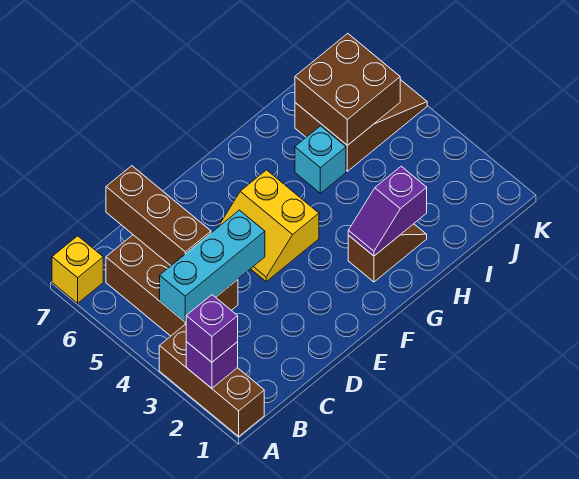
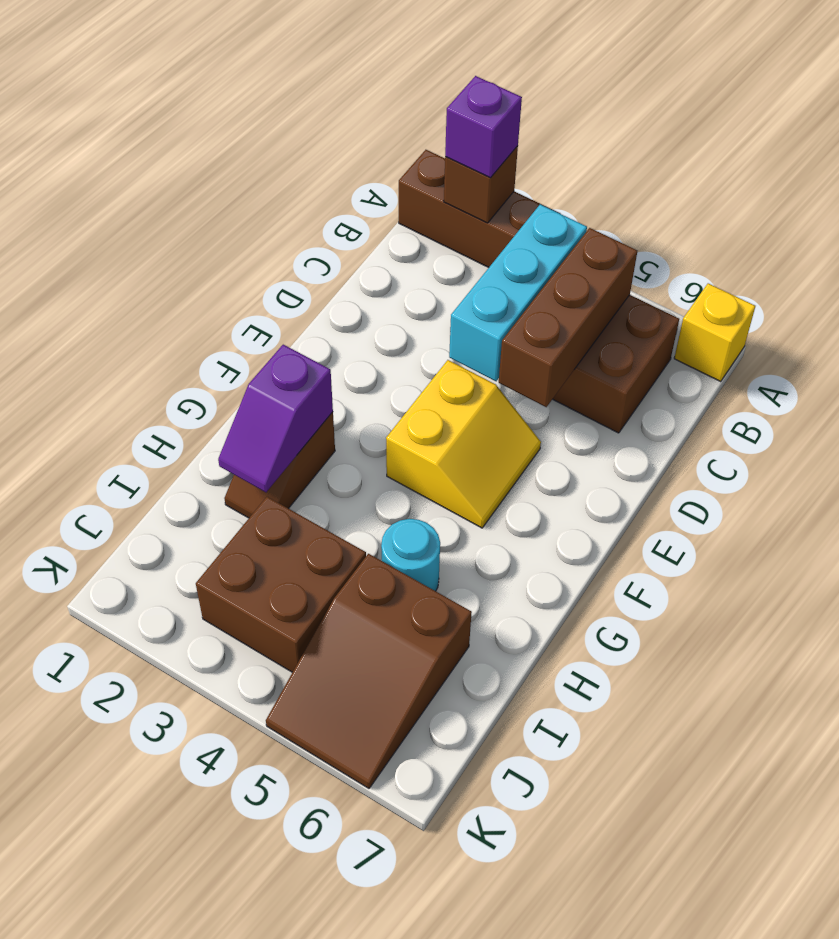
purple 1x1 brick [186,342,238,388] -> brown 1x1 brick [444,146,518,223]
brown 1x3 brick [106,166,211,266] -> brown 1x3 brick turned to [499,228,637,407]
yellow 2x2 slope [218,170,319,282] -> yellow 2x2 slope turned to [386,360,541,528]
purple 1x2 slope [348,166,427,256] -> purple 1x2 slope turned to [218,345,333,492]
cyan 1x1 brick [295,126,346,193] -> cyan 1x1 round brick [381,519,440,591]
brown 2x2 brick [295,34,400,145] -> brown 2x2 brick moved to [196,497,366,672]

